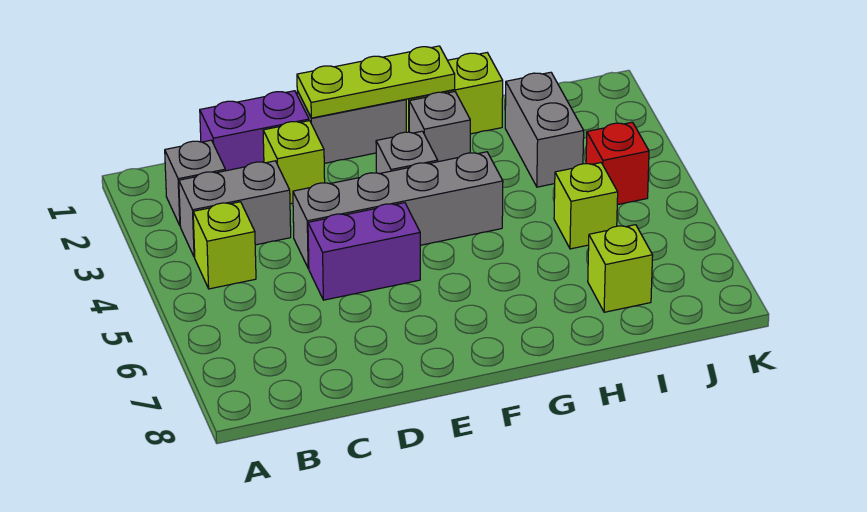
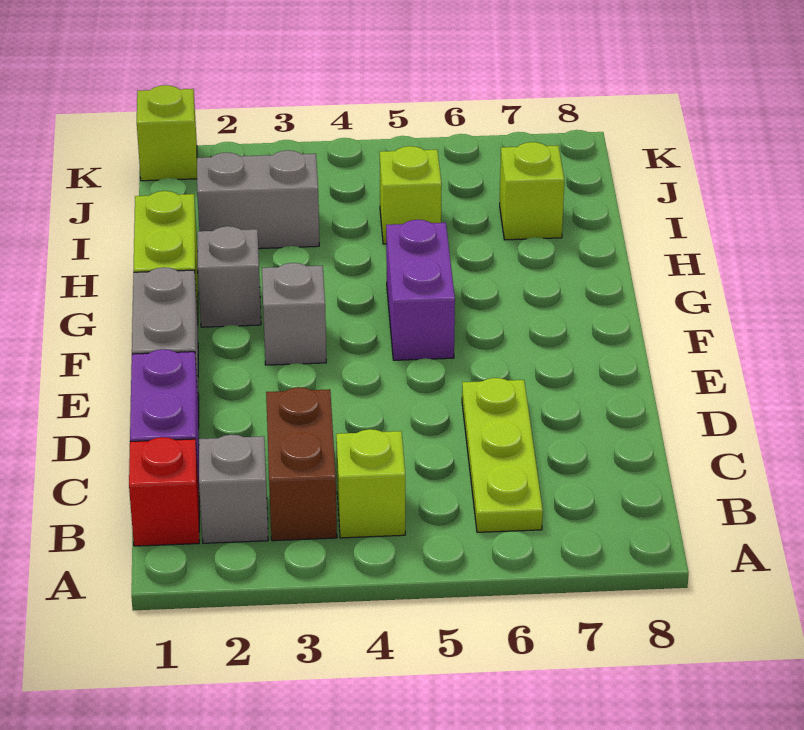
grey 1x2 brick [179,161,291,257] -> brown 1x2 brick [266,387,337,541]
lime 1x1 brick [263,121,325,204] -> lime 1x1 brick moved to [137,85,197,181]
grey 1x4 brick [293,152,503,268] -> none
purple 1x2 brick [308,203,420,300] -> purple 1x2 brick moved to [386,220,455,360]
lime 1x3 plate [297,46,455,118] -> lime 1x3 plate moved to [462,378,543,532]
red 1x1 brick [586,122,649,205] -> red 1x1 brick moved to [129,437,199,546]

